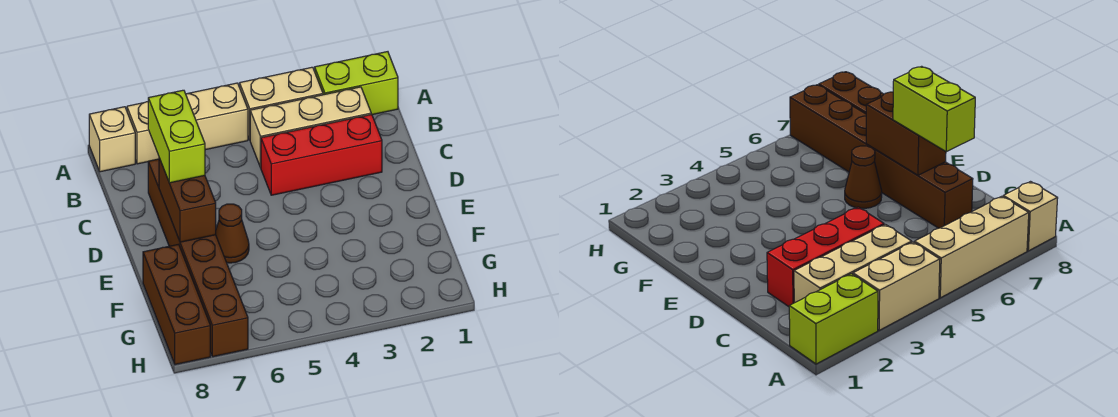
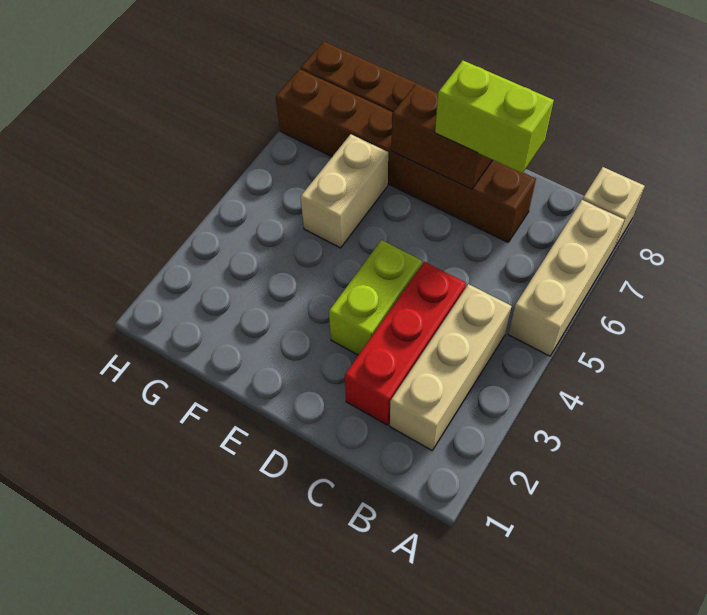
lime 1x2 brick [315,52,398,115] -> lime 1x2 brick moved to [329,240,422,355]
tan 1x2 brick [240,67,323,139] -> tan 1x2 brick moved to [300,134,388,248]
brown 1x1 cone [216,204,249,263] -> none

